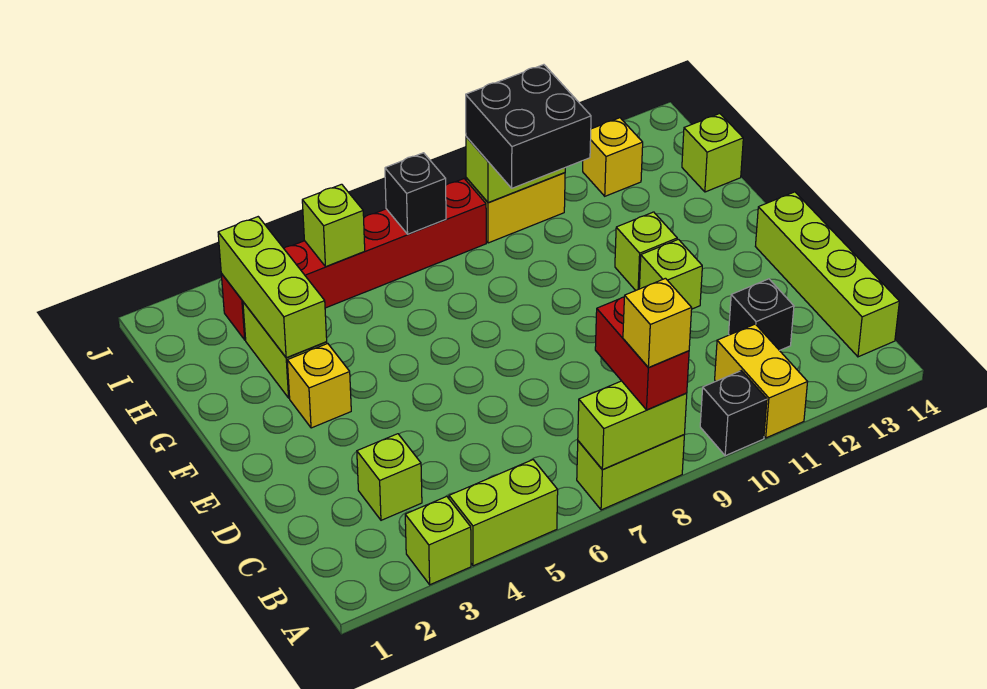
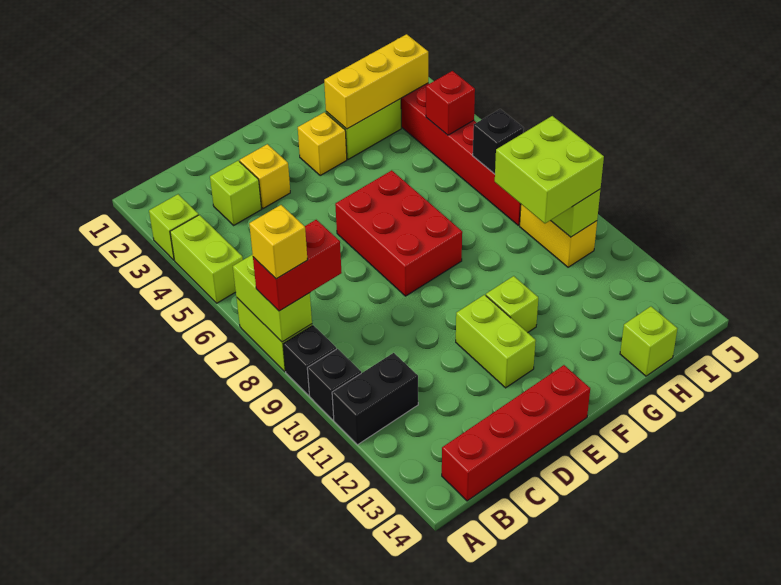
yellow 1x2 brick [715,324,807,438] -> black 1x2 brick [332,353,418,445]
lime 1x4 brick [755,192,899,357] -> red 1x4 brick [442,365,590,501]
black 1x1 brick [729,279,794,351] -> black 1x1 brick moved to [283,325,336,395]
none -> red 2x3 brick [335,170,462,296]
lime 1x1 brick [639,239,702,309] -> lime 1x2 brick [456,295,536,388]
lime 1x3 brick [218,217,327,358] -> yellow 1x3 brick [324,34,428,129]
black 2x2 brick [466,65,591,188] -> lime 2x2 brick [495,116,604,223]
lime 1x1 brick [302,184,365,267] -> red 1x1 brick [426,71,475,135]
yellow 1x1 brick [583,118,643,196] -> yellow 1x1 brick moved to [240,144,290,209]

